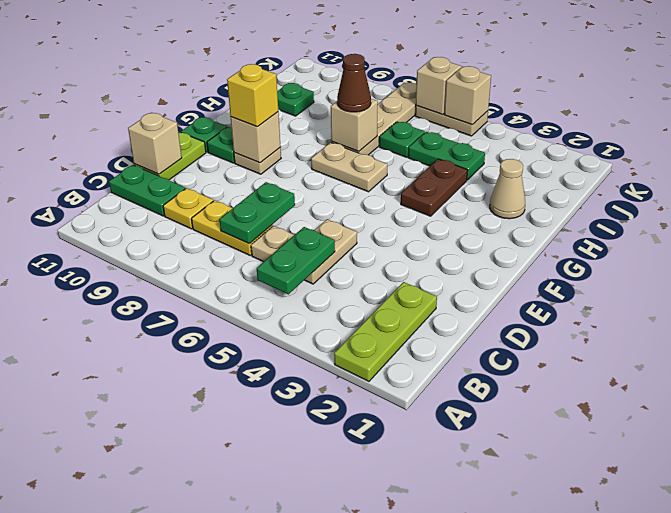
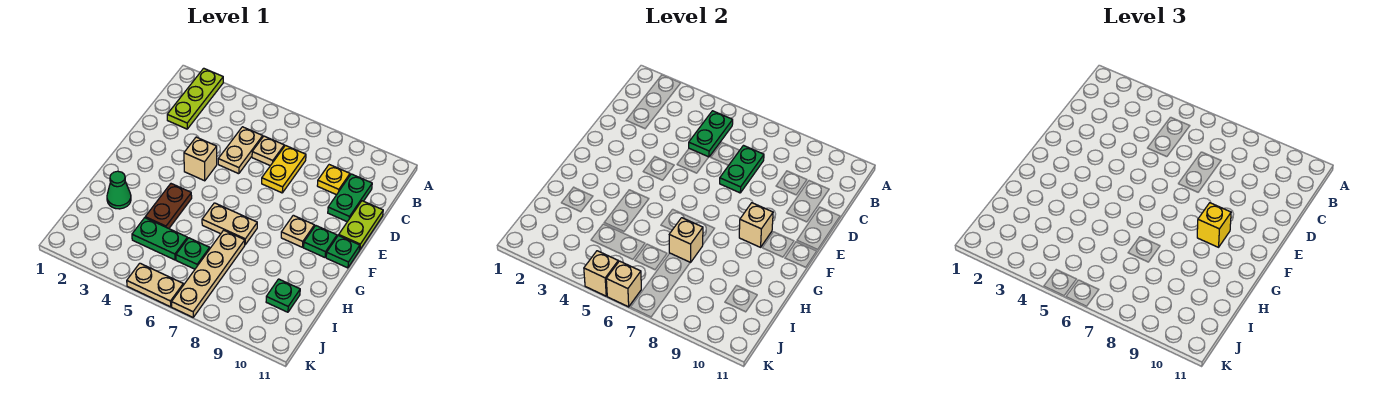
yellow 1x2 plate [192,200,272,255] -> yellow 1x2 plate turned to [262,146,306,193]
green 1x2 plate [109,165,185,216] -> green 1x2 plate turned to [328,174,372,222]
tan 1x1 brick [128,113,182,174] -> tan 1x1 brick moved to [184,137,217,181]
tan 1x1 cone [490,159,525,219] -> green 1x1 cone [107,171,131,209]
brown 1x1 cone [337,54,371,112] -> none

